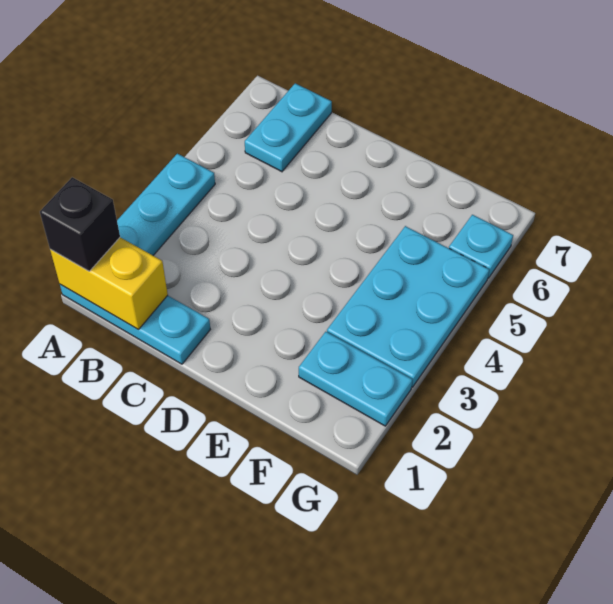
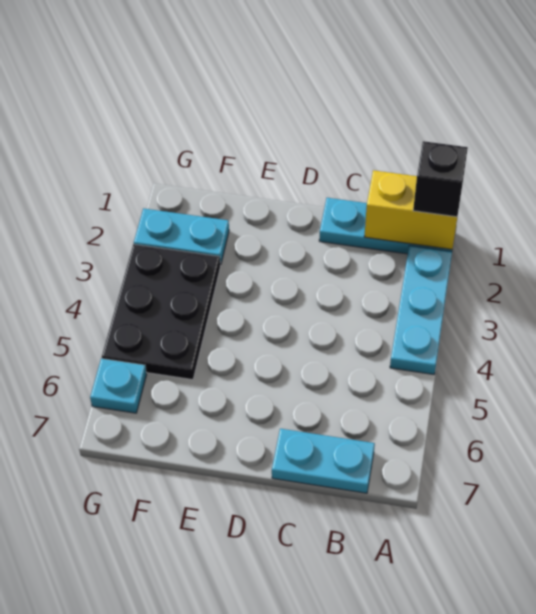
cyan 1x2 plate [245,83,332,172] -> cyan 1x2 plate turned to [272,429,375,493]
cyan 2x3 plate [327,226,489,387] -> black 2x3 plate [102,244,220,380]

